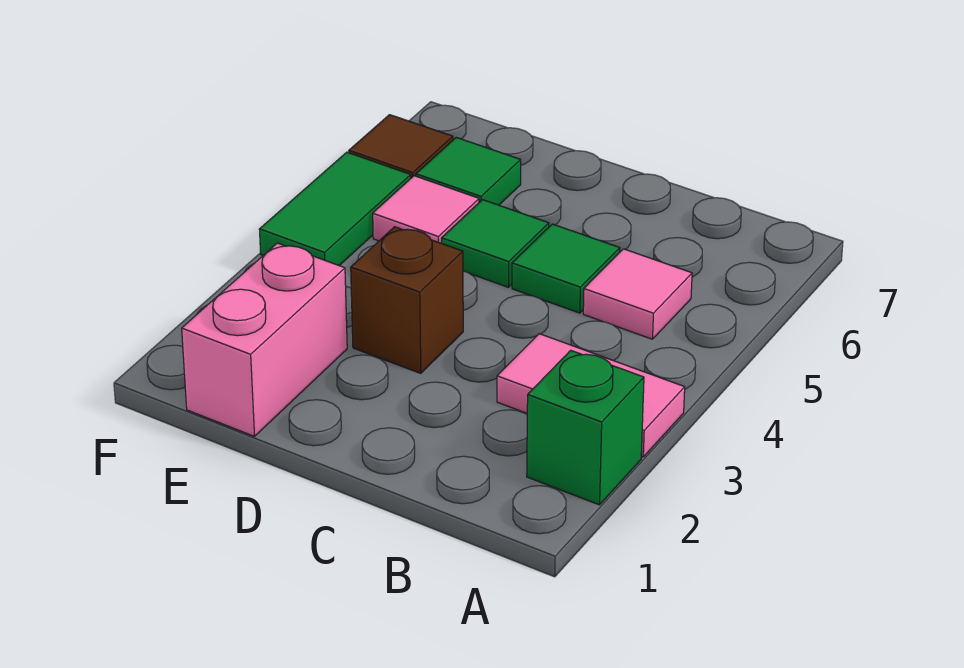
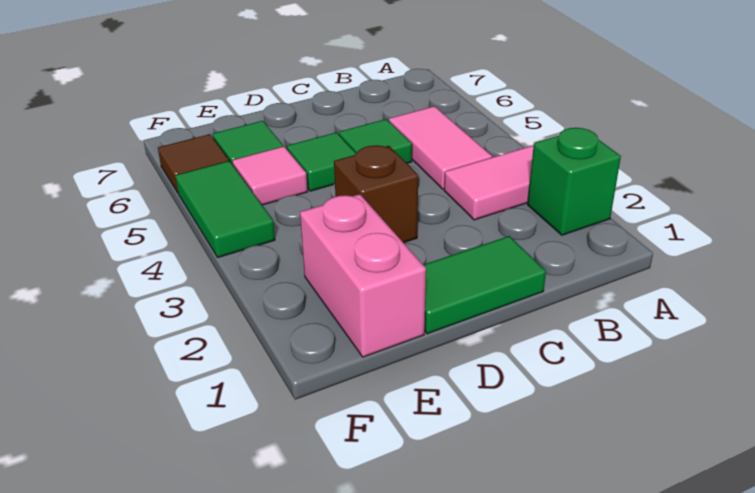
pink 1x1 tile [583,249,692,339] -> pink 1x2 tile [389,106,492,189]
none -> green 1x2 tile [424,236,546,334]

